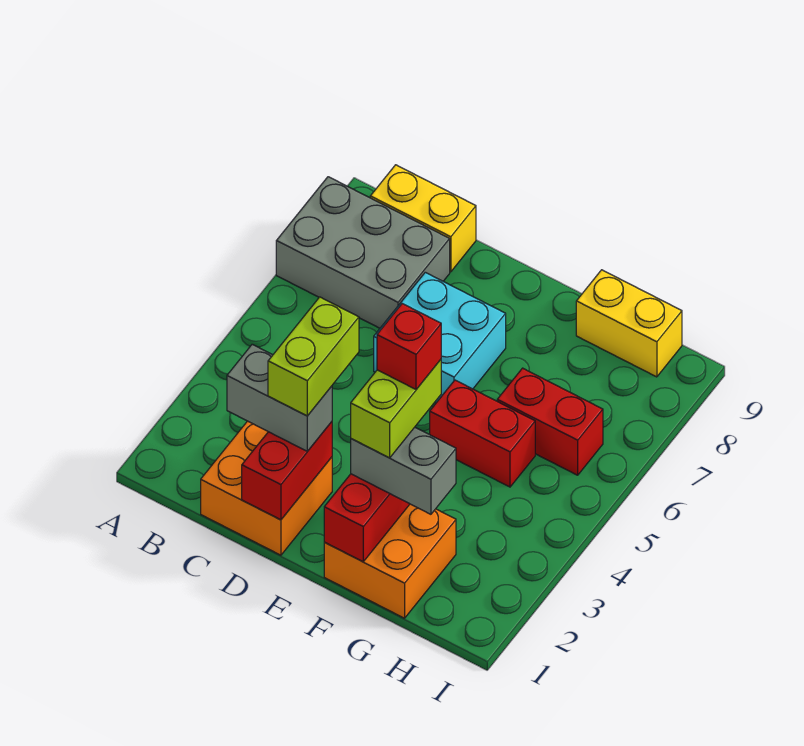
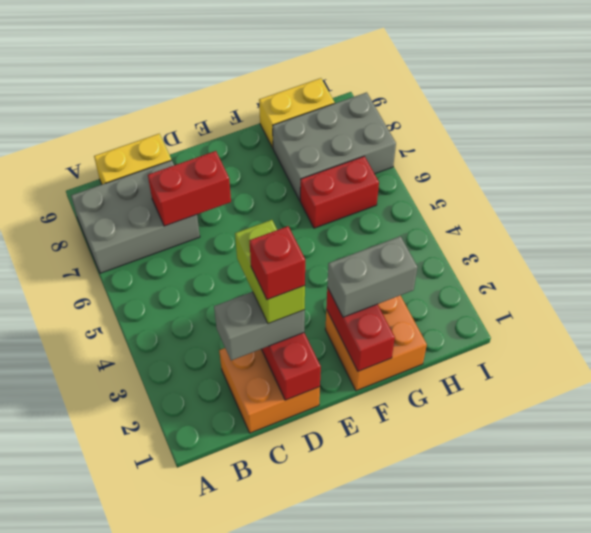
cyan 2x2 brick [374,272,506,403] -> none
lime 1x2 brick [351,360,441,458] -> none
red 1x1 brick [377,304,441,389] -> red 1x1 brick moved to [249,226,305,300]
red 1x2 brick [430,380,535,487] -> red 1x2 brick moved to [148,151,231,226]
none -> grey 2x3 brick [273,92,396,200]

